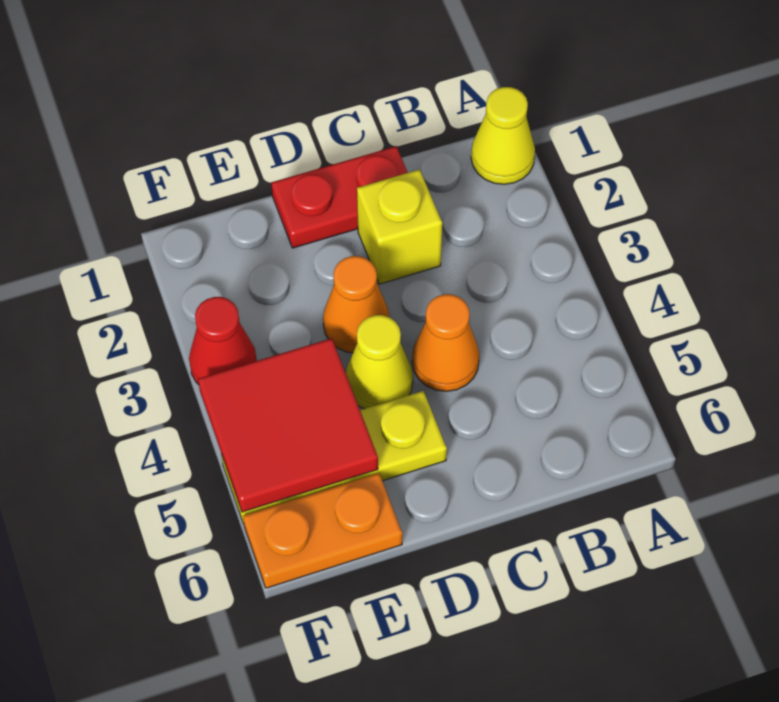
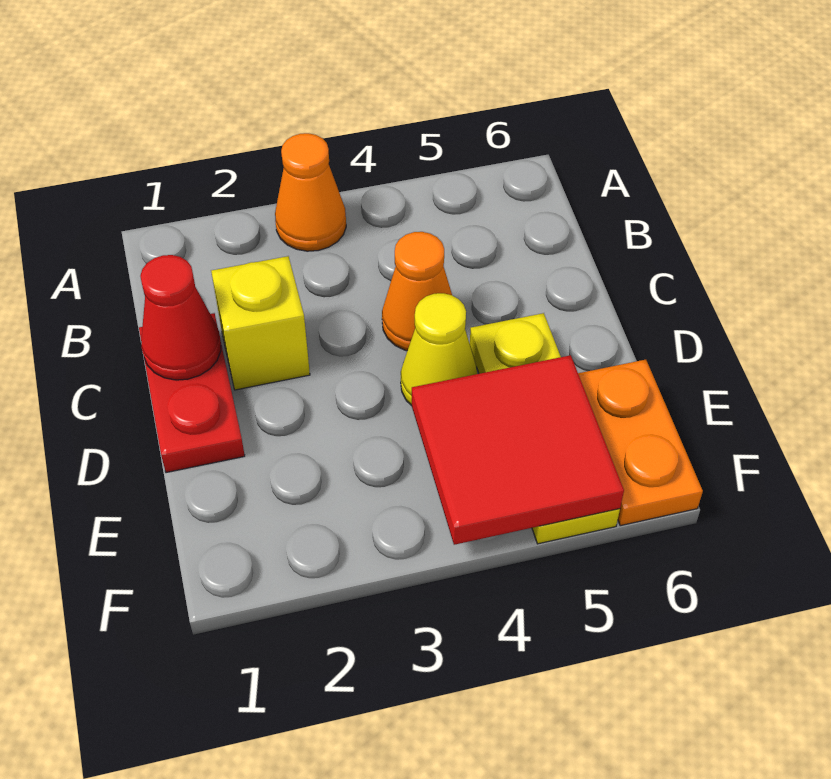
yellow 1x1 cone [471,87,535,184] -> none
orange 1x1 cone [323,256,389,353] -> orange 1x1 cone moved to [275,133,346,251]
red 1x1 cone [189,297,257,384] -> red 1x1 cone moved to [140,255,221,380]

